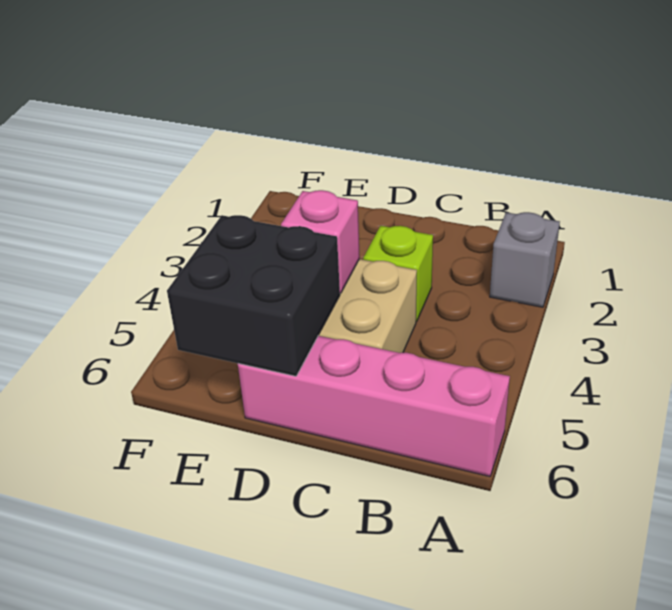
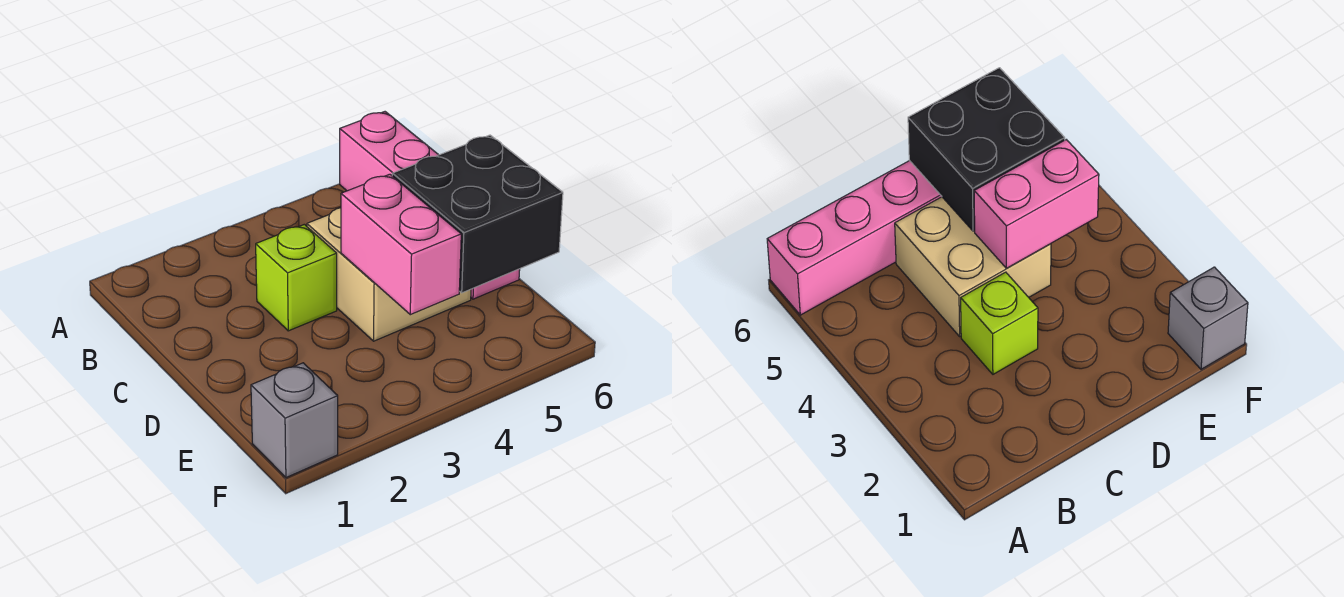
grey 1x1 brick [490,212,560,307] -> grey 1x1 brick moved to [251,363,338,478]
pink 1x1 brick [281,190,360,293] -> pink 1x2 brick [341,174,461,315]

